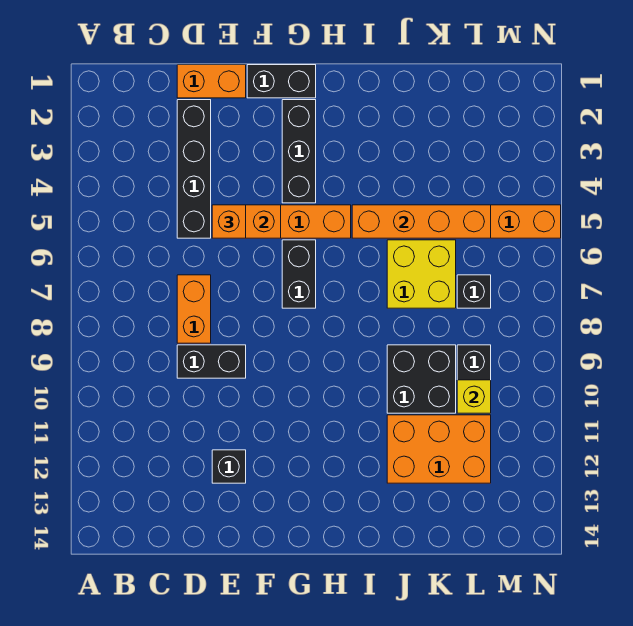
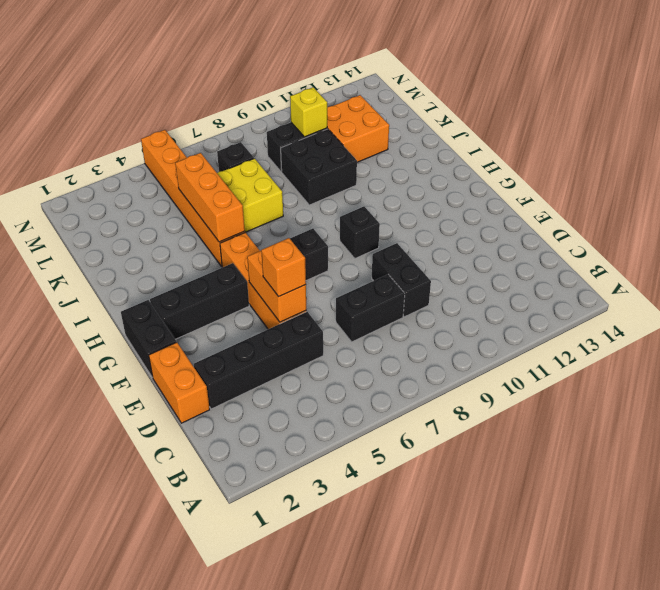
orange 1x2 brick [177,275,211,343] -> black 1x2 brick [336,274,405,342]
black 1x1 brick [212,450,246,483] -> black 1x1 brick moved to [340,206,380,258]
orange 1x4 brick [352,205,491,238] -> orange 1x3 brick [175,153,245,242]
orange 2x3 brick [387,415,491,483] -> orange 2x2 brick [327,95,389,162]

